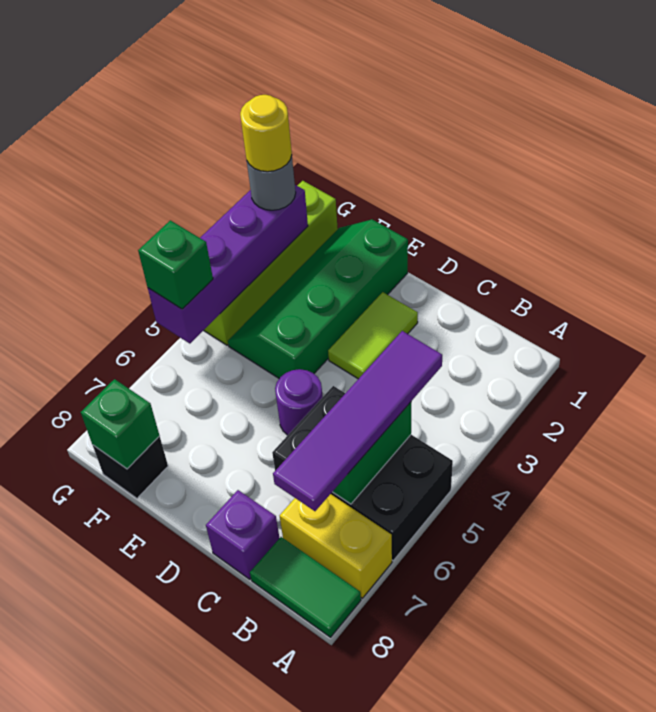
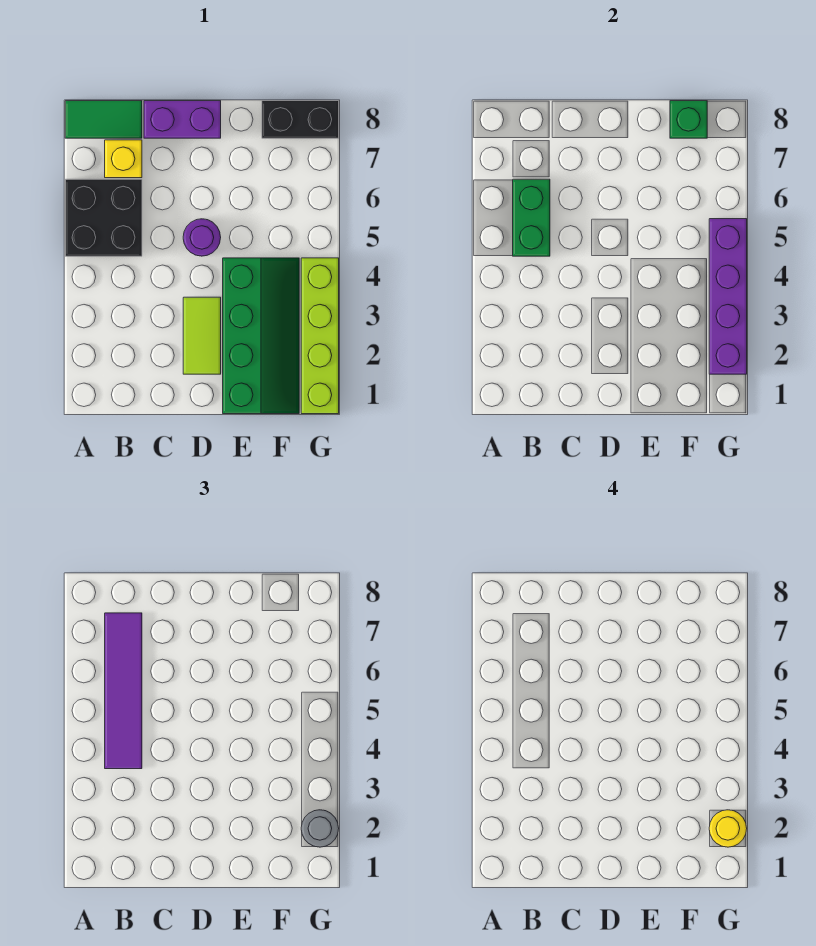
black 2x3 brick [272,386,453,560] -> black 2x2 brick [65,179,142,256]
yellow 1x2 brick [280,494,392,598] -> yellow 1x1 brick [105,140,142,178]
purple 1x1 brick [206,490,279,579] -> purple 1x2 brick [144,101,221,138]
black 1x1 brick [93,436,168,498] -> black 1x2 brick [262,101,339,138]
green 1x1 brick [138,220,213,309] -> none

